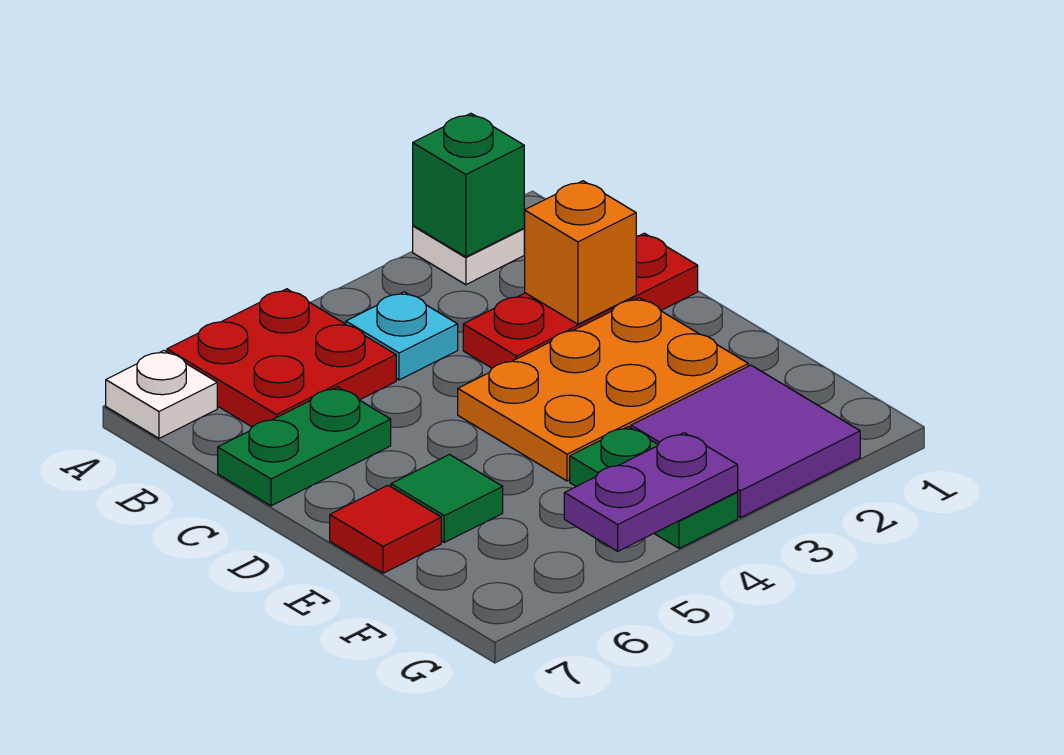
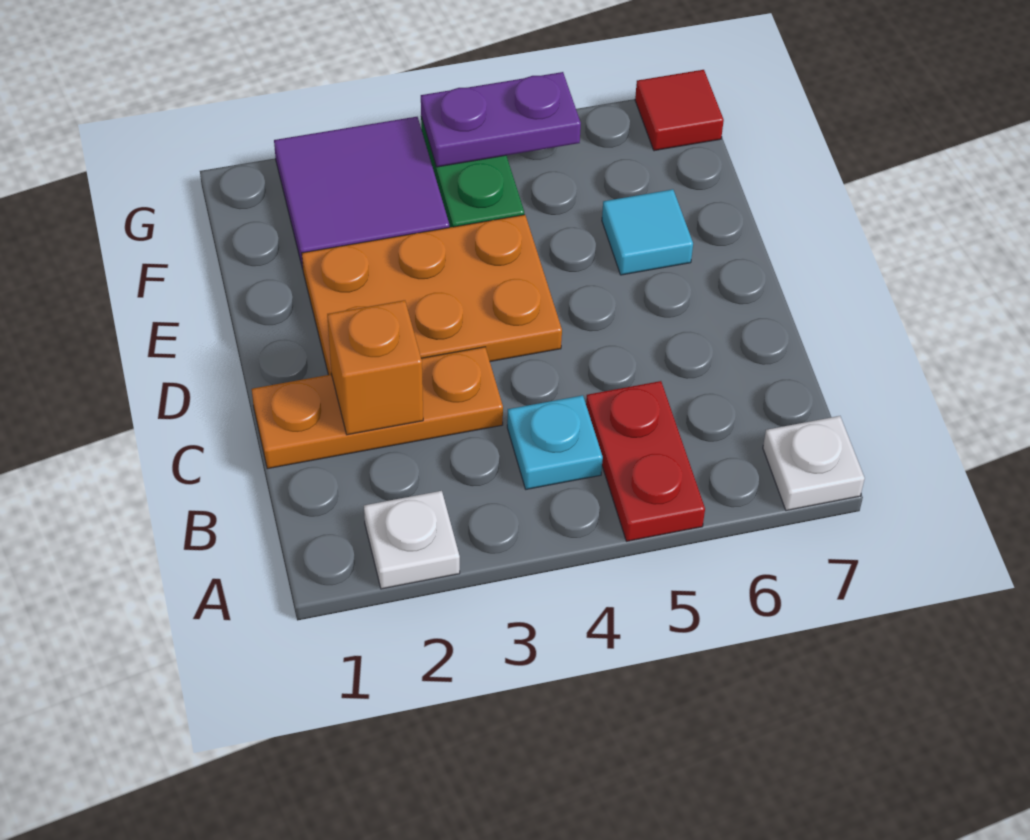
green 1x1 brick [413,113,524,257] -> none
red 2x2 plate [167,289,396,427] -> red 1x2 plate [586,381,705,541]
red 1x3 plate [463,233,698,368] -> orange 1x3 plate [252,347,503,469]
green 1x2 plate [218,387,391,506] -> none
green 1x1 tile [391,455,503,542] -> cyan 1x1 tile [602,189,693,275]
red 1x1 tile [330,485,441,573] -> red 1x1 tile moved to [635,70,724,151]

